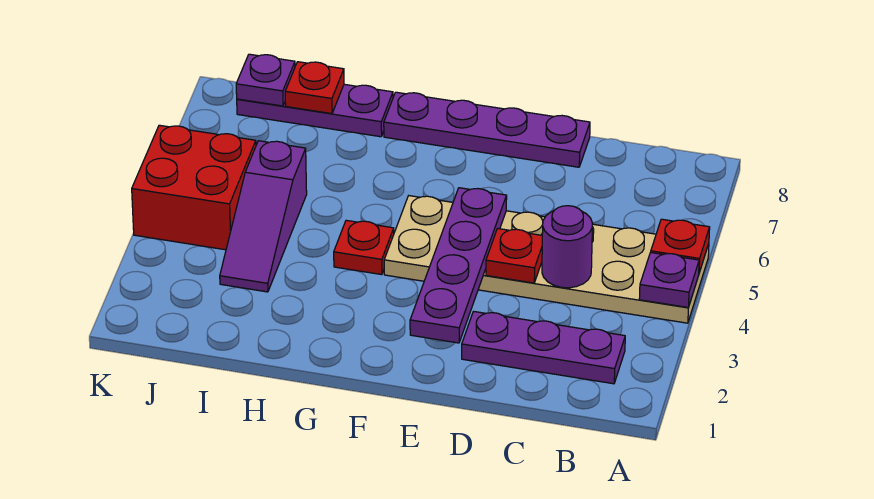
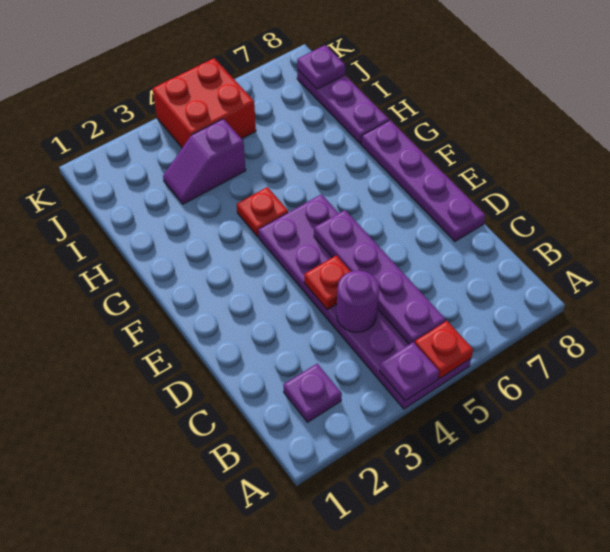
tan 2x6 plate [384,196,709,323] -> purple 2x6 plate [258,194,471,409]
purple 1x3 plate [462,311,625,384] -> purple 1x1 plate [283,364,342,422]
purple 1x4 plate [410,188,507,343] -> purple 1x4 plate turned to [314,210,446,344]
purple 1x3 slope [220,141,307,292] -> purple 1x2 slope [163,119,246,204]
red 1x1 plate [285,62,344,114] -> none

